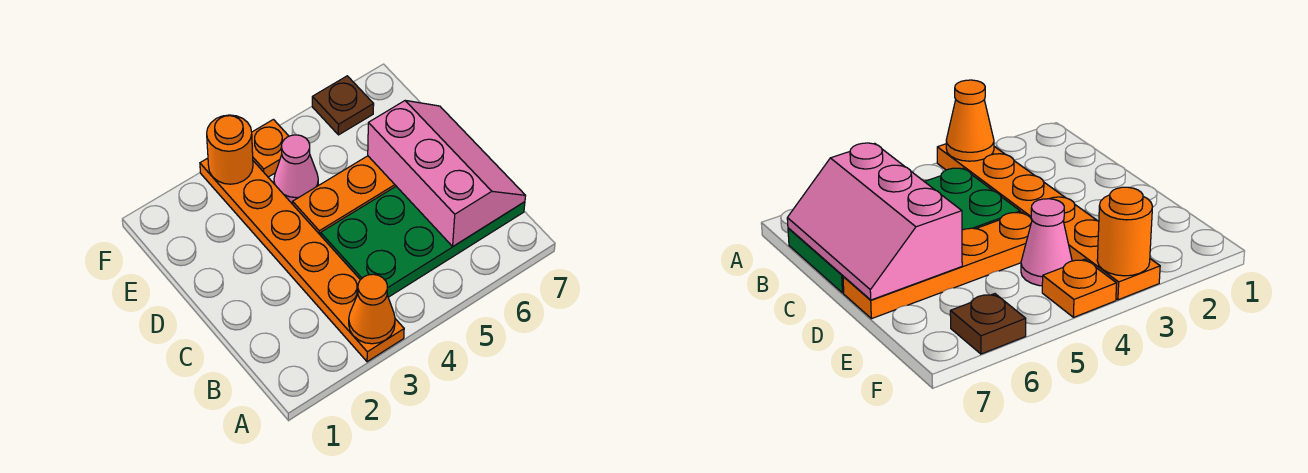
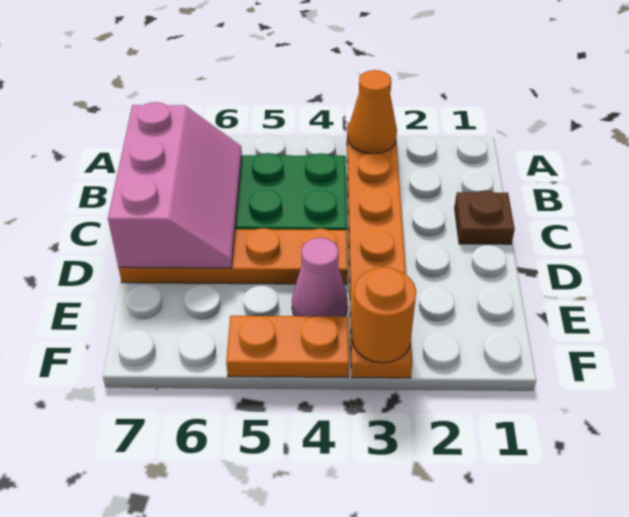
pink 2x3 slope [368,101,526,246] -> pink 2x3 slope turned to [108,102,242,268]
orange 1x1 plate [252,120,289,177] -> orange 1x2 plate [226,316,349,378]
brown 1x1 plate [312,76,374,135] -> brown 1x1 plate moved to [455,191,515,244]

